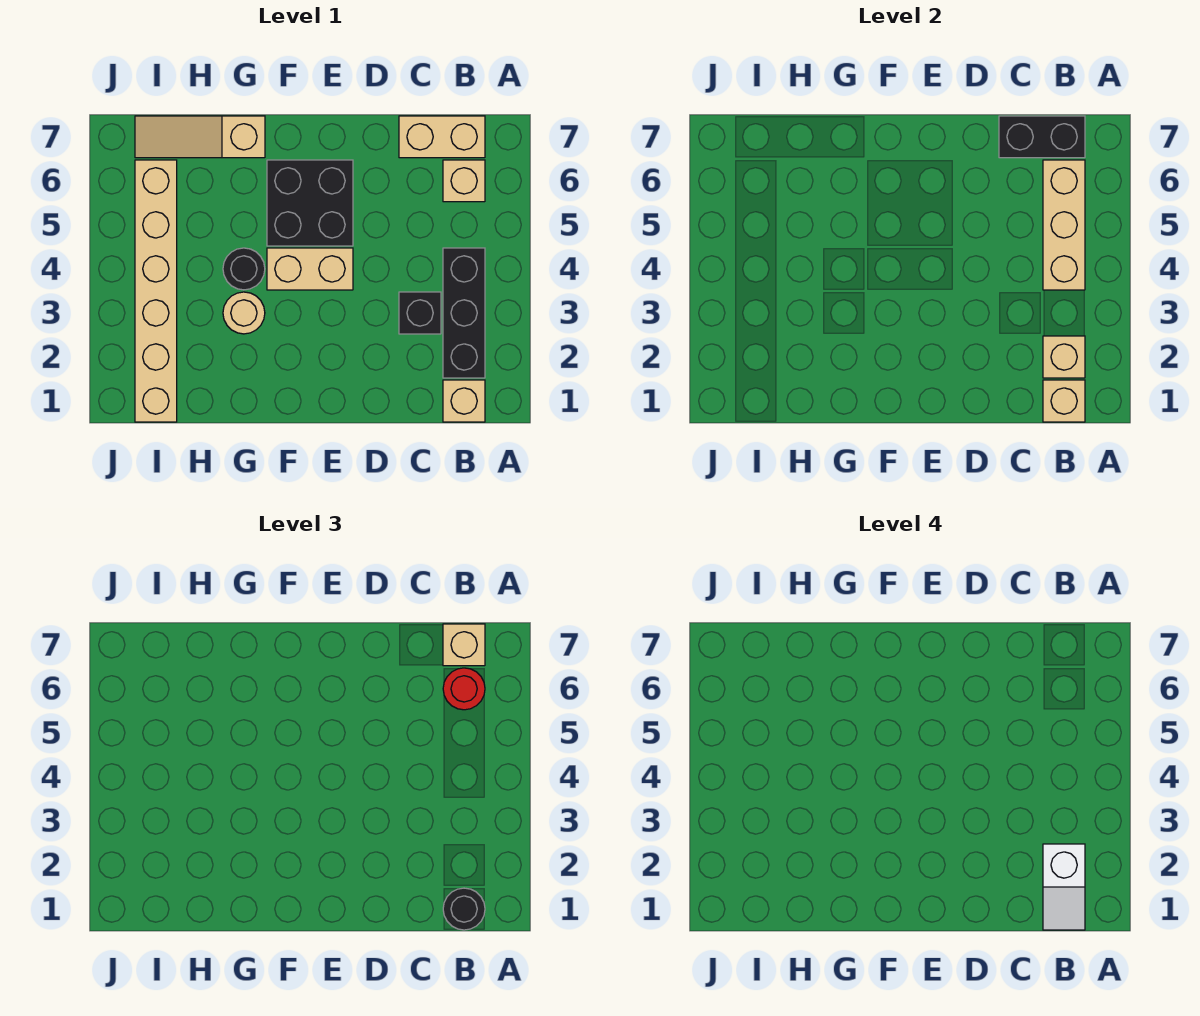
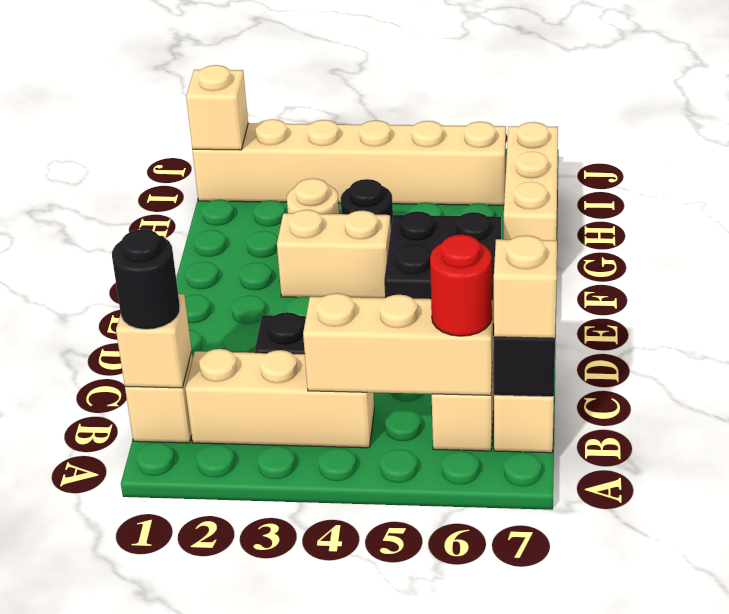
white 1x2 slope [1043,844,1085,930] -> none
black 1x3 brick [443,248,485,378] -> tan 1x3 brick [185,349,374,448]
tan 1x1 brick [1043,336,1085,378] -> tan 1x1 brick moved to [186,65,248,150]
tan 1x2 brick [267,248,353,290] -> tan 1x2 brick turned to [277,210,391,298]
tan 1x3 slope [135,116,265,158] -> tan 1x3 brick [504,122,558,240]

